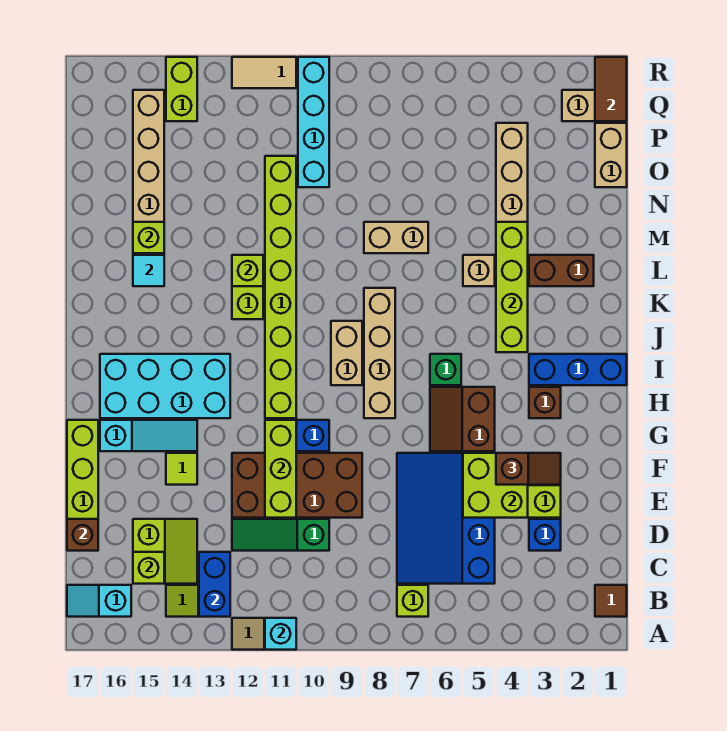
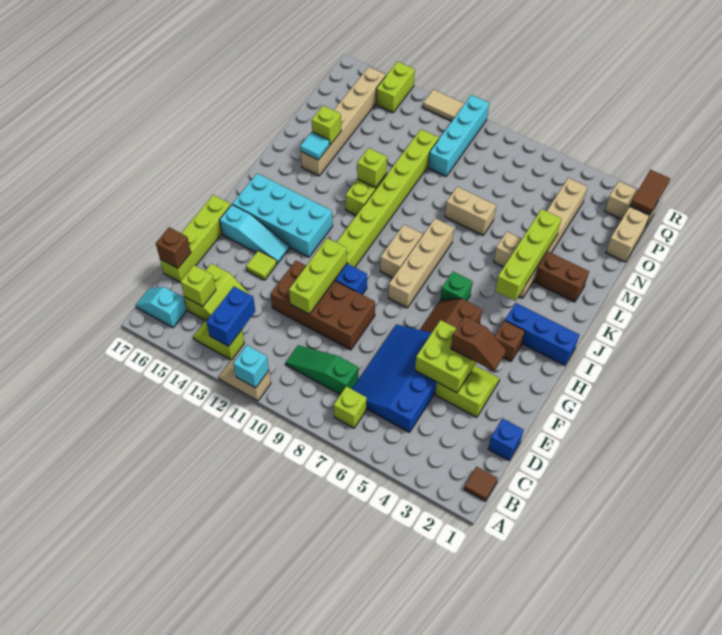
blue 1x1 brick [529,519,561,551] -> blue 1x1 brick moved to [488,418,523,460]
green 1x3 slope [232,519,329,551] -> green 1x3 slope moved to [286,345,358,395]

